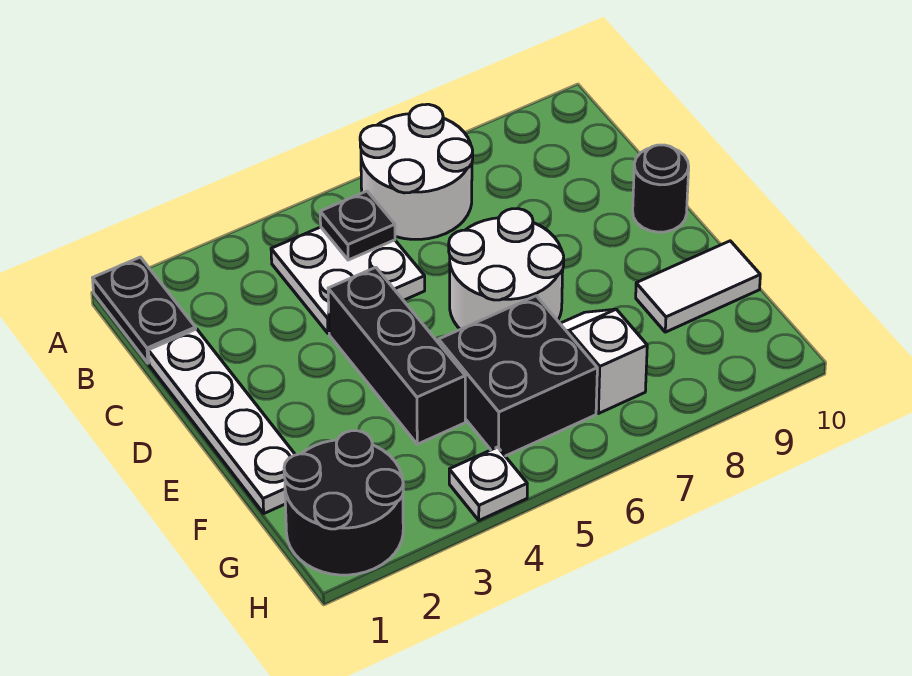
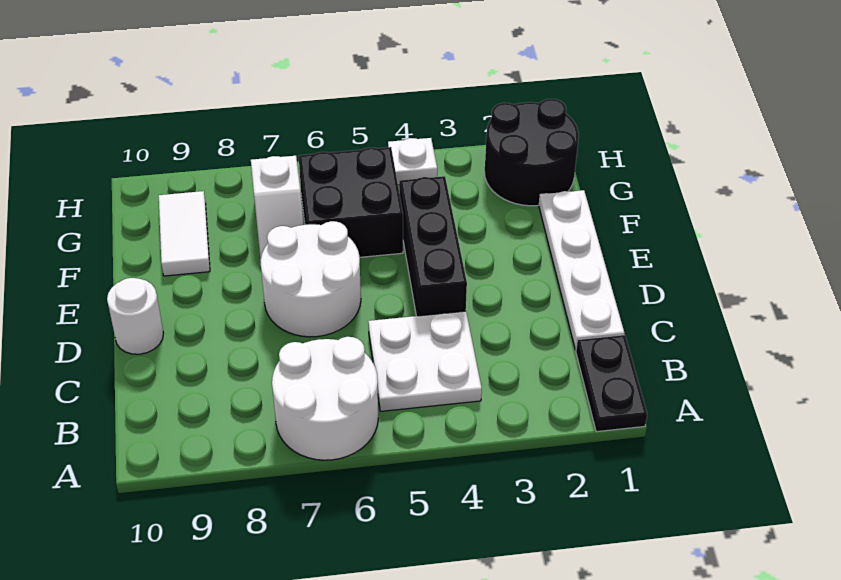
black 1x1 plate [320,191,395,260] -> none
black 1x1 round brick [633,145,689,232] -> white 1x1 round brick [107,278,164,354]
white 1x2 tile [636,241,760,332] -> white 1x2 tile turned to [159,191,210,276]

